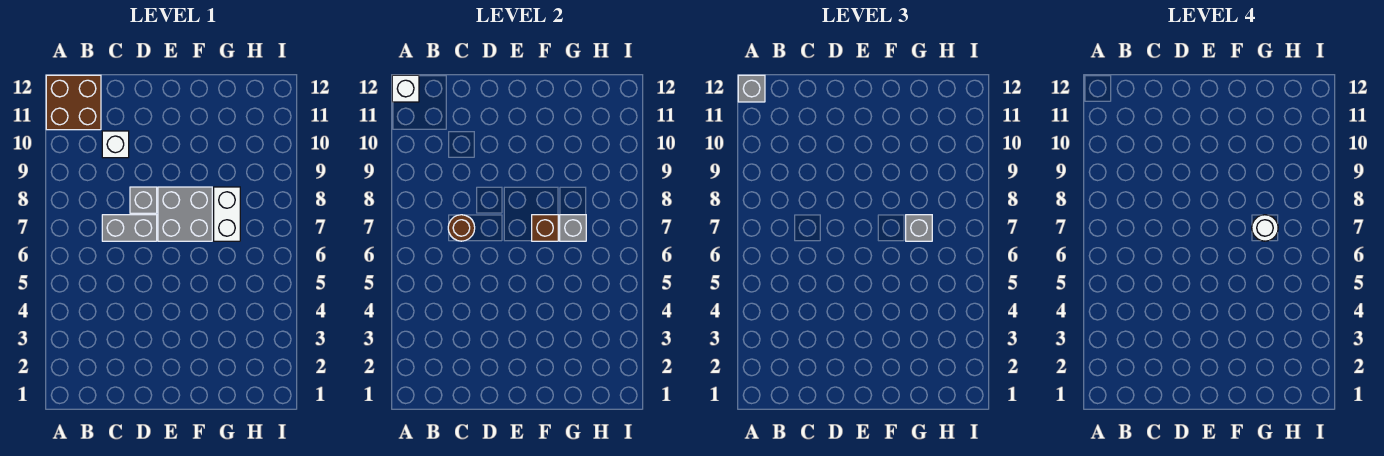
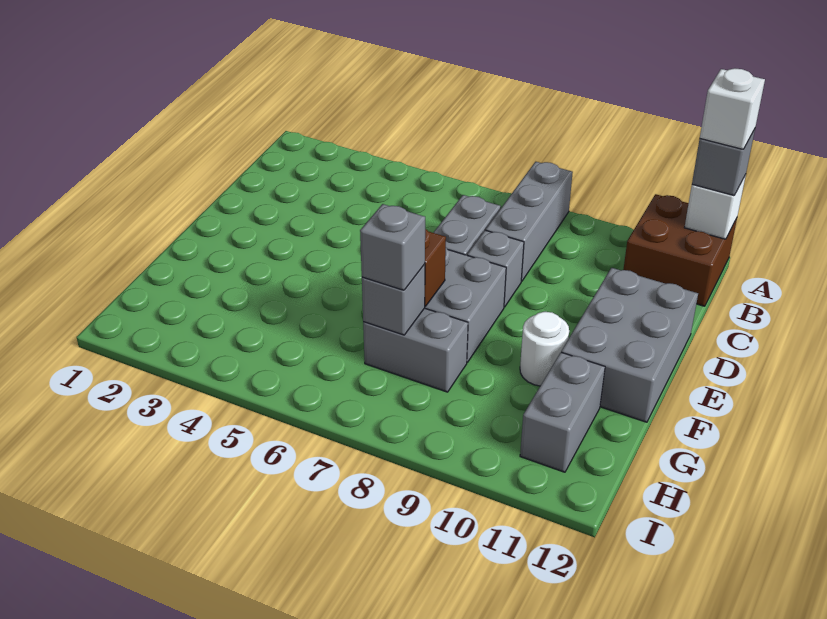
none -> grey 1x3 brick [486,162,573,281]
brown 1x1 round brick [448,215,475,241] -> none
white 1x1 brick [102,131,129,158] -> white 1x1 brick moved to [700,68,765,149]
none -> grey 2x3 brick [561,268,698,422]
white 1x2 brick [214,187,240,241] -> grey 1x2 brick [363,308,468,392]
white 1x1 round brick [1252,215,1278,241] -> white 1x1 round brick moved to [520,312,569,386]
none -> grey 1x2 brick [520,352,605,472]

